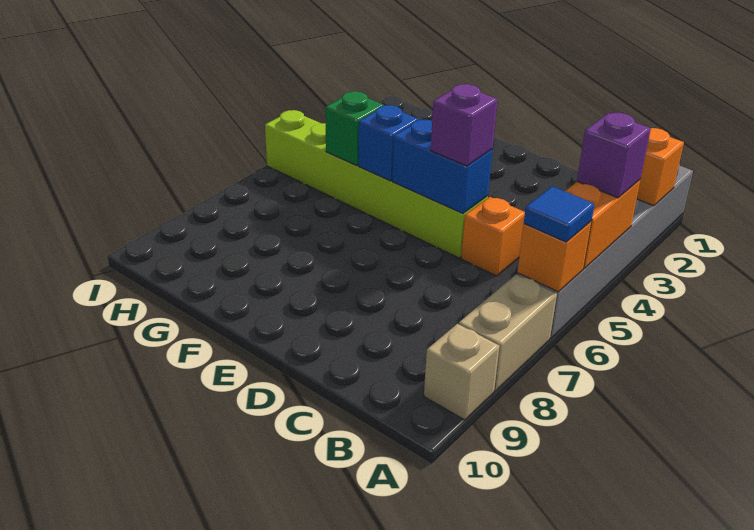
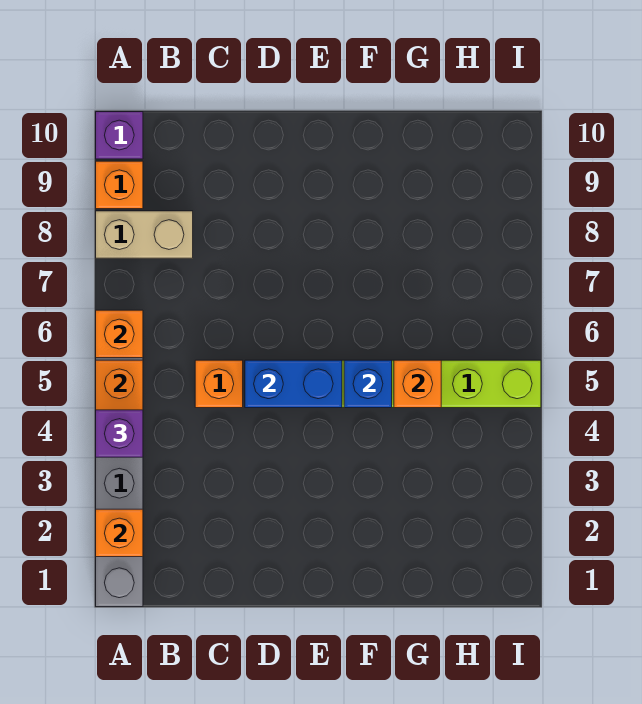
blue 1x1 tile [524,186,595,242] -> none
tan 1x2 brick [459,275,557,391] -> tan 1x2 brick turned to [96,211,193,258]
tan 1x1 brick [424,324,499,420] -> orange 1x1 brick [96,161,143,209]
purple 1x1 brick [431,84,497,166] -> purple 1x1 brick moved to [96,112,143,159]
green 1x1 brick [325,91,384,166] -> orange 1x1 brick [394,360,441,408]

